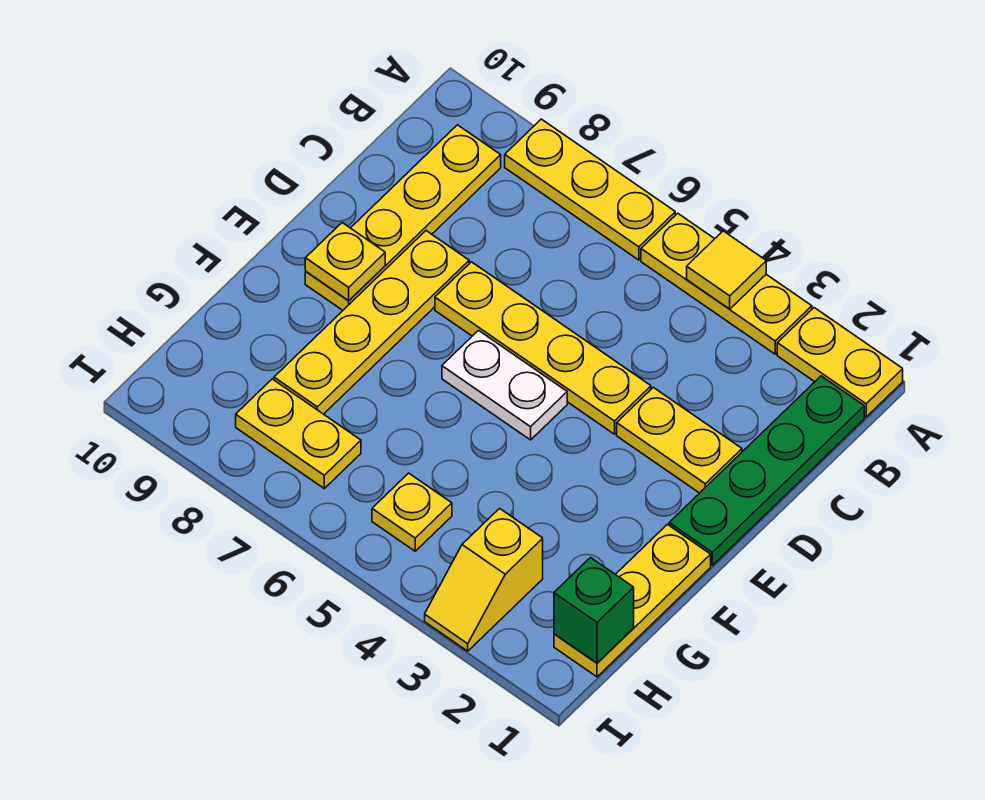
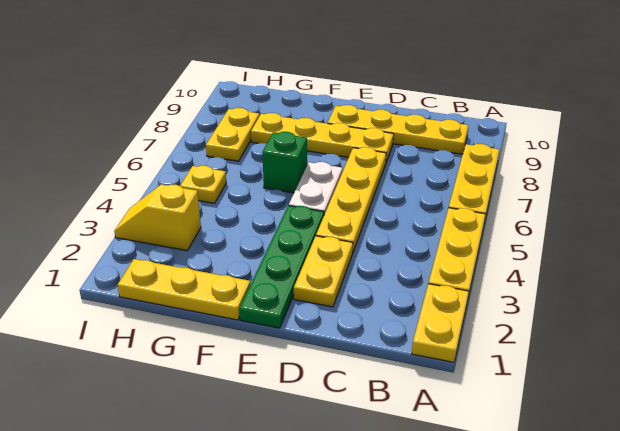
yellow 1x1 tile [687,231,766,309] -> none
green 1x4 plate [669,376,864,565] -> green 1x4 plate turned to [239,205,324,328]
yellow 1x1 plate [305,223,385,301] -> none
green 1x1 brick [554,558,634,663] -> green 1x1 brick moved to [262,132,307,193]

